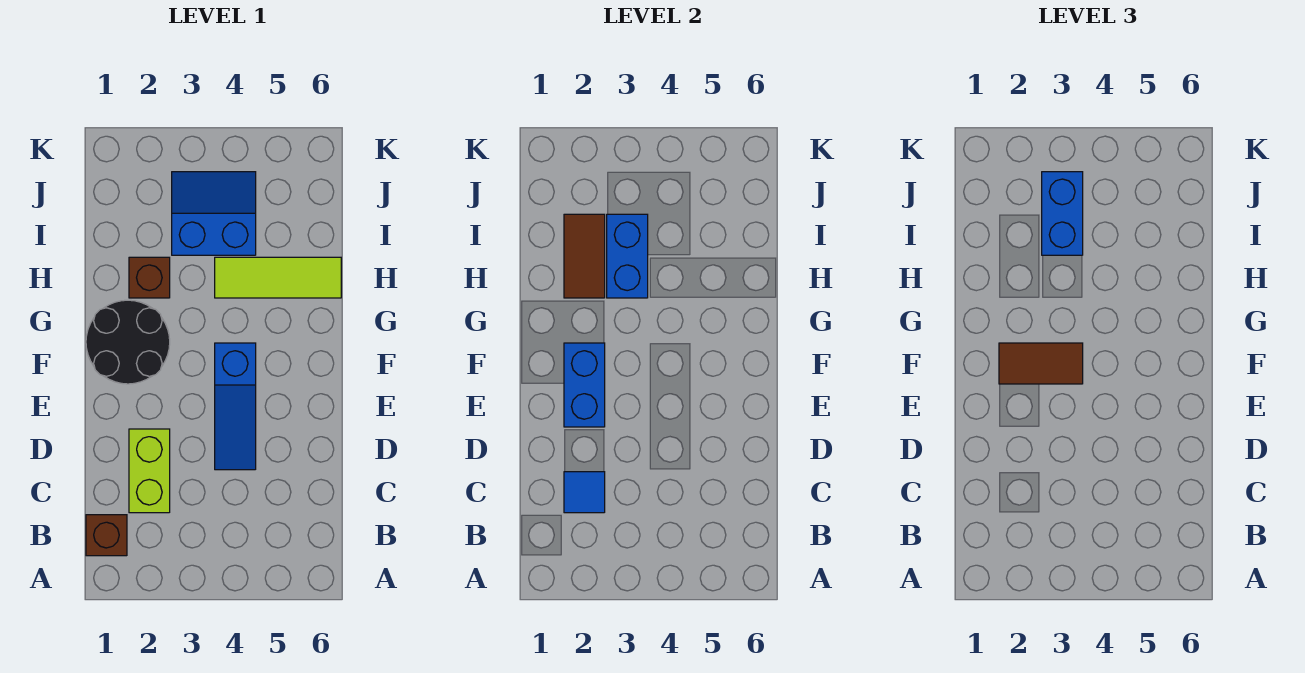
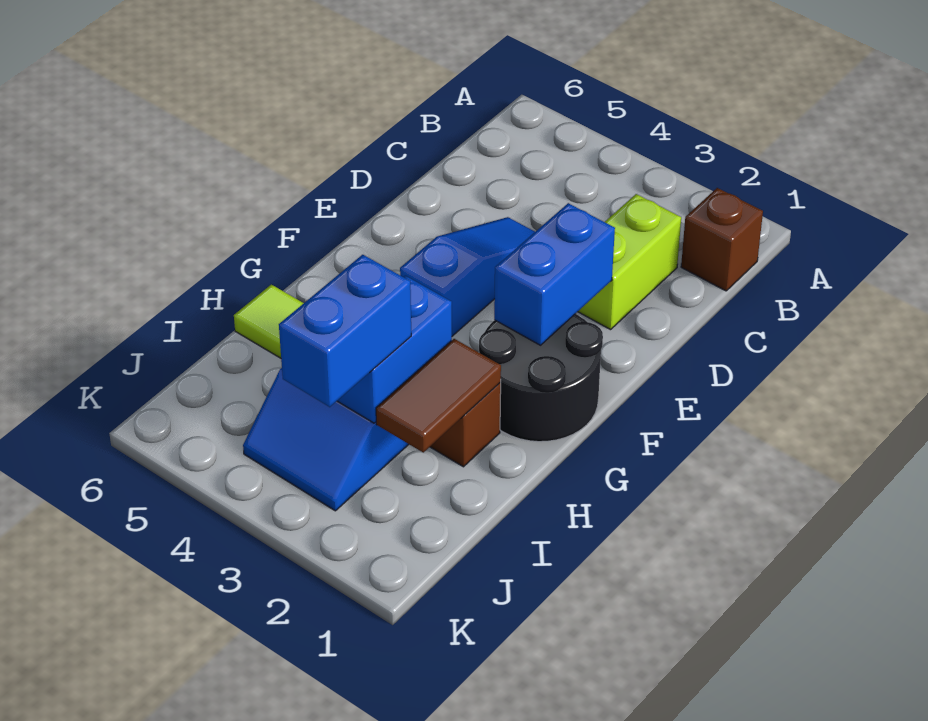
blue 1x1 tile [564,472,605,513] -> none
brown 1x2 tile [999,343,1083,384] -> none

